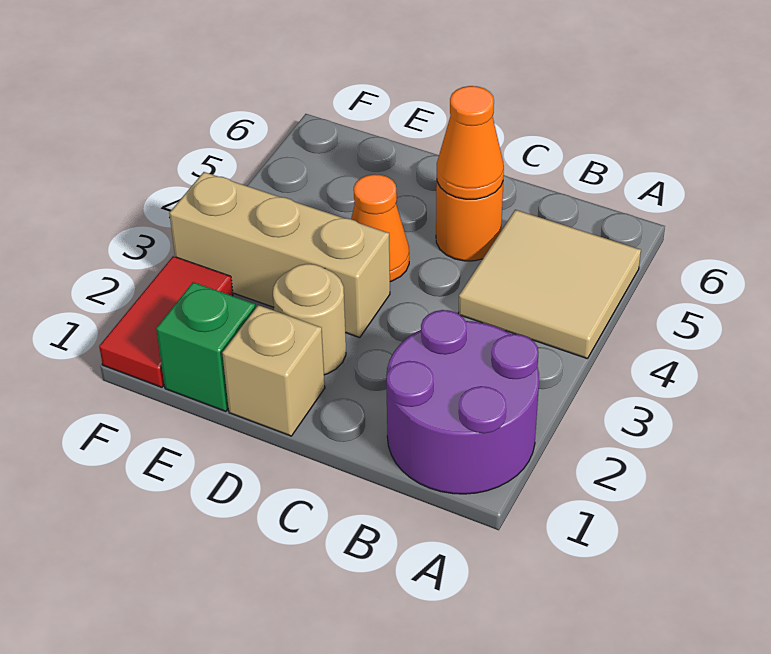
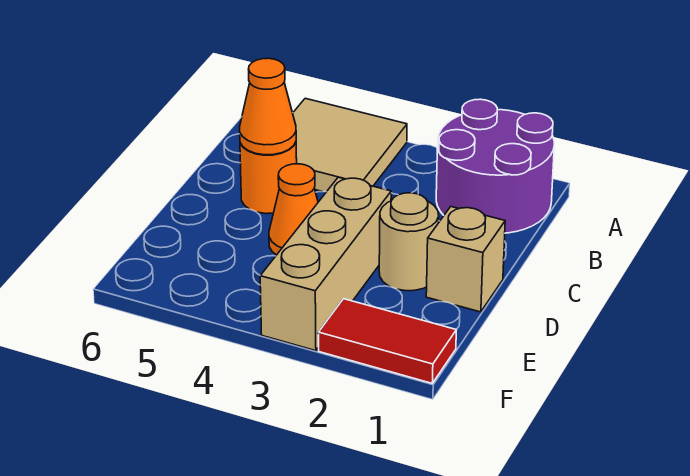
green 1x1 brick [156,282,255,411] -> none

